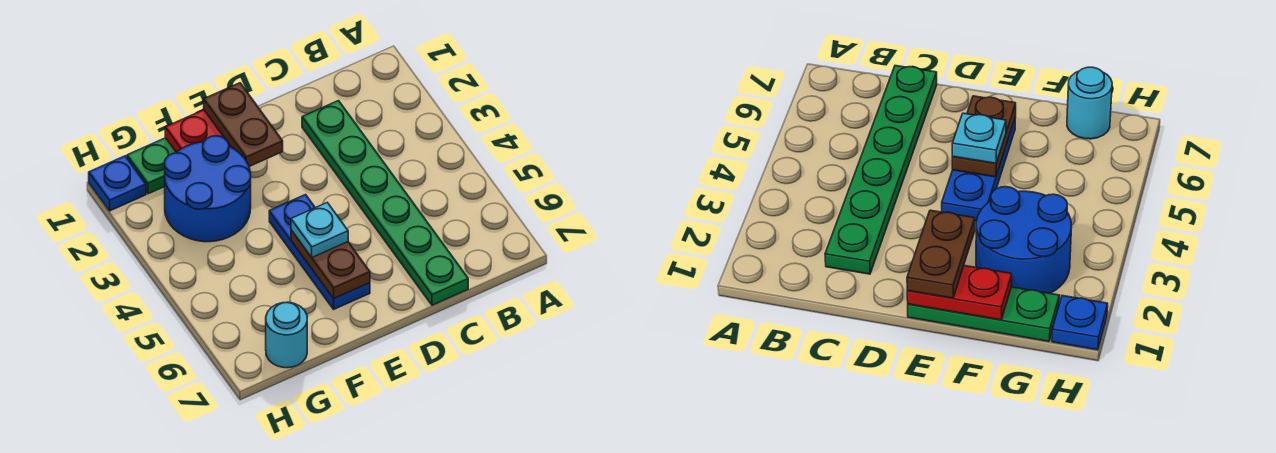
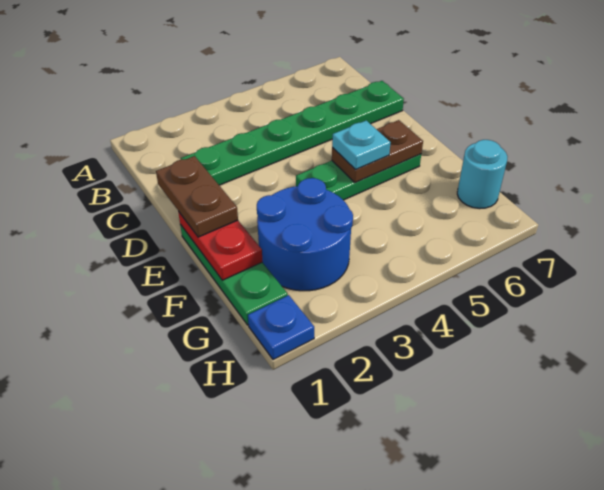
brown 1x2 plate [204,83,283,166] -> brown 1x2 plate turned to [156,156,238,237]
blue 1x3 plate [269,195,370,309] -> green 1x3 plate [296,154,421,200]

